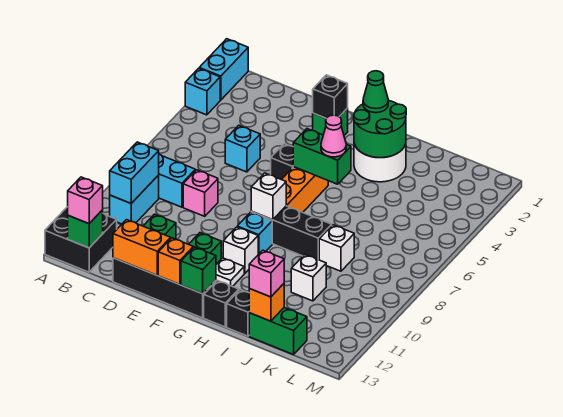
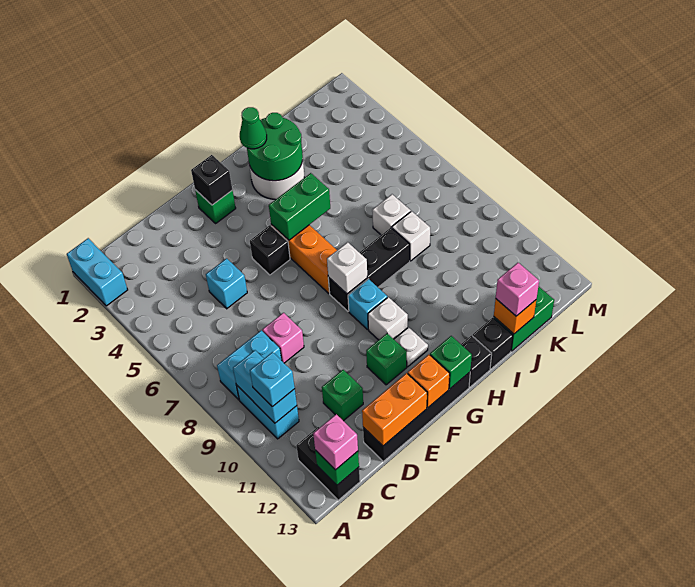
cyan 1x1 brick [185,68,220,115] -> cyan 1x1 brick moved to [250,352,295,407]
black 2x2 brick [45,207,117,272] -> black 1x2 brick [296,427,360,500]
pink 1x1 cone [321,115,346,157] -> none
white 1x1 brick [291,255,326,301] -> white 1x1 brick moved to [372,194,411,235]

